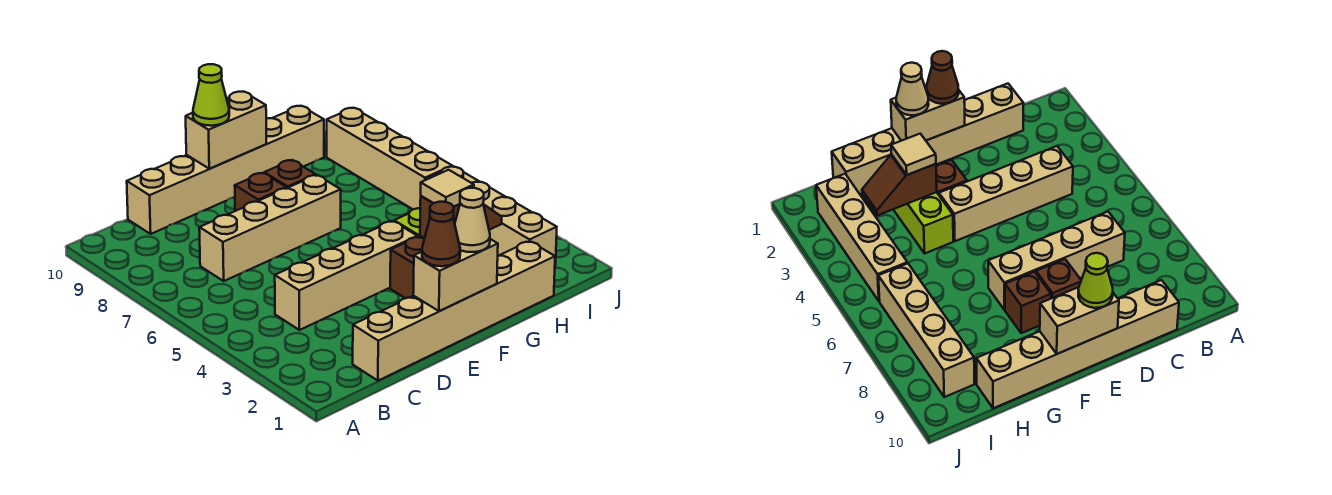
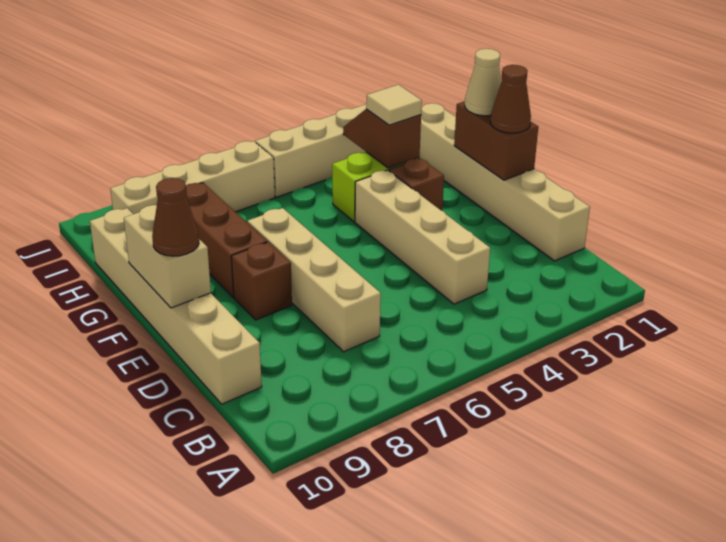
tan 1x2 brick [413,239,498,311] -> brown 1x2 brick [454,101,538,180]
lime 1x1 cone [193,64,229,126] -> brown 1x1 cone [152,178,199,256]
brown 1x1 brick [264,160,316,188] -> brown 1x3 brick [186,183,267,297]

